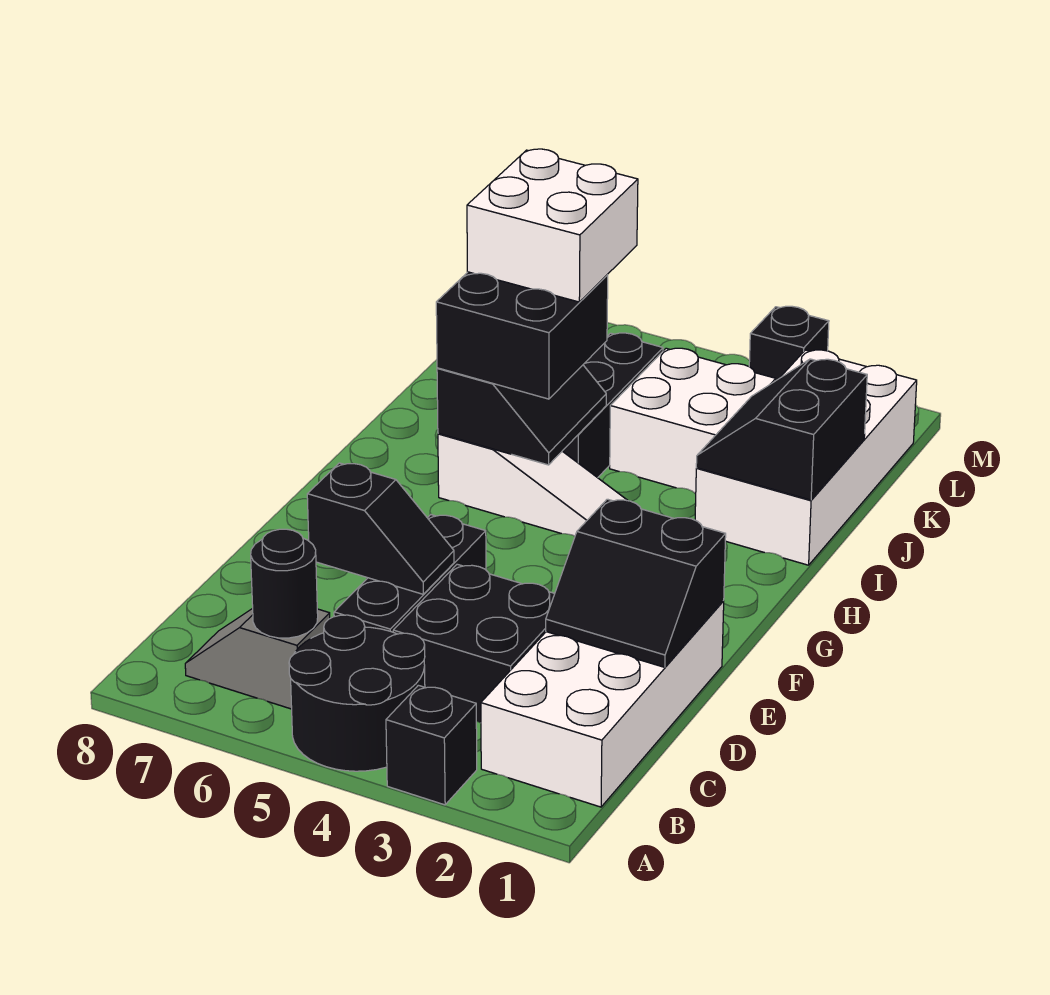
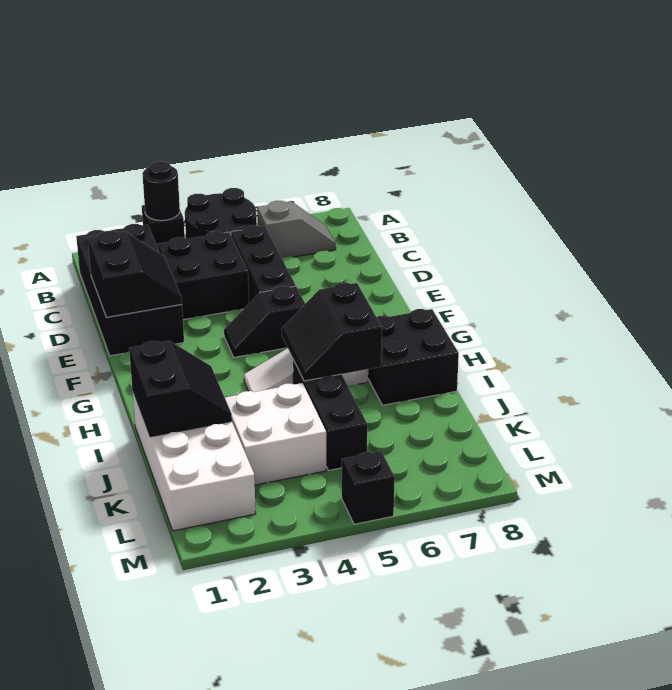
white 2x4 brick [481,601,724,807] -> black 2x4 brick [76,224,184,356]
black 1x1 round brick [251,529,318,638] -> black 1x1 round brick moved to [142,161,180,221]
black 2x2 slope [546,499,726,667] -> black 2x2 slope turned to [88,231,182,317]
black 1x2 slope [307,463,454,594] -> black 1x2 slope moved to [224,286,305,357]
black 2x2 brick [436,272,608,399] -> black 2x2 brick moved to [368,309,459,405]
white 2x2 brick [467,149,638,302] -> none
black 1x1 brick [749,306,829,380] -> black 1x1 brick moved to [342,451,395,524]

